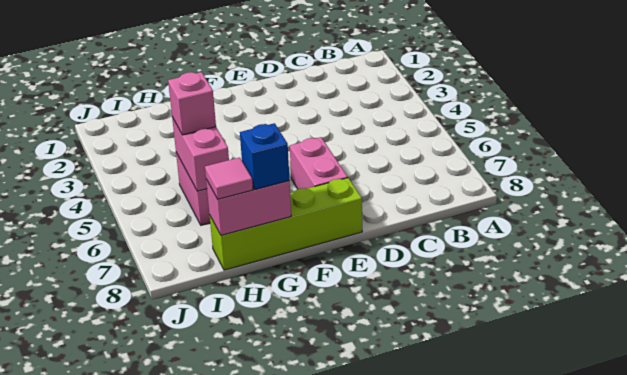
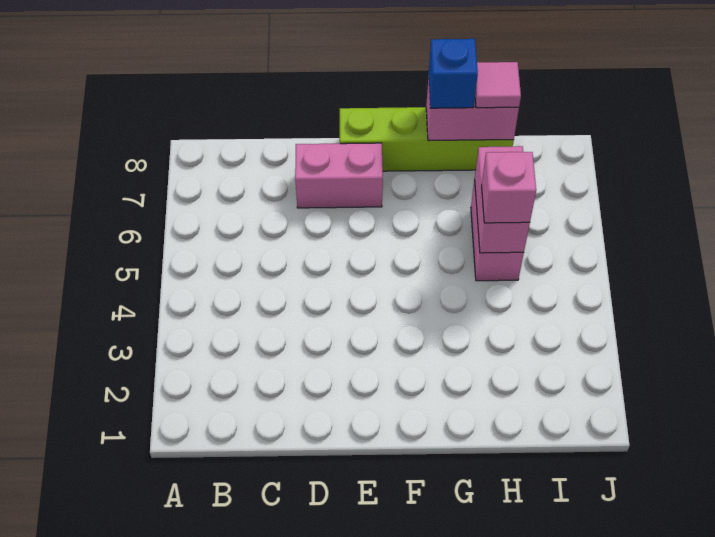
pink 1x2 brick [290,137,348,189] -> pink 1x2 brick turned to [295,143,383,208]

